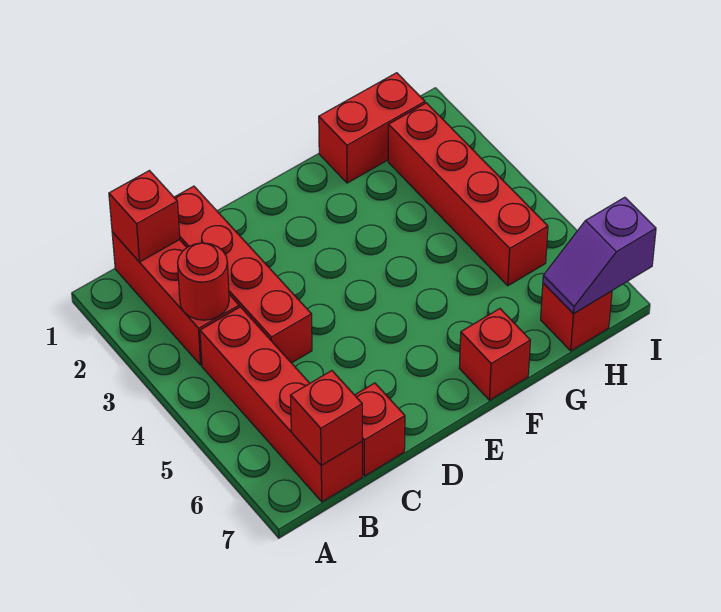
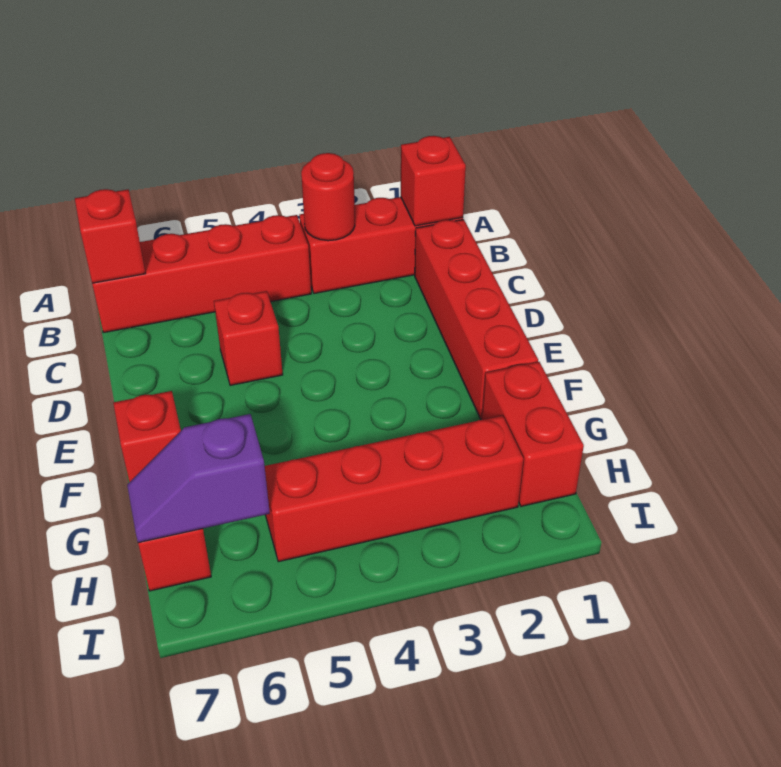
red 1x4 brick [174,186,312,363] -> red 1x4 brick turned to [415,219,538,419]
red 1x1 brick [355,383,405,476] -> red 1x1 brick moved to [214,291,283,385]
purple 1x2 slope [543,197,656,313] -> purple 1x2 slope turned to [127,414,270,543]

